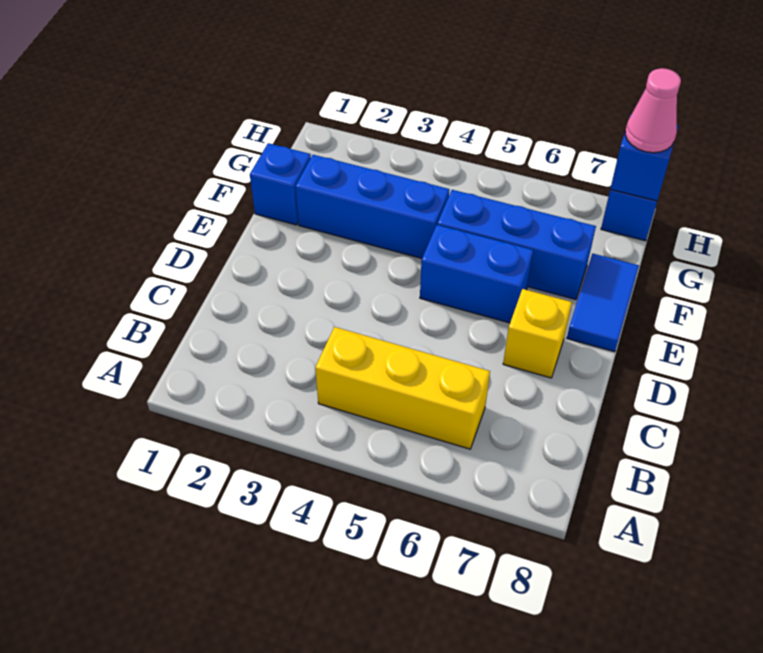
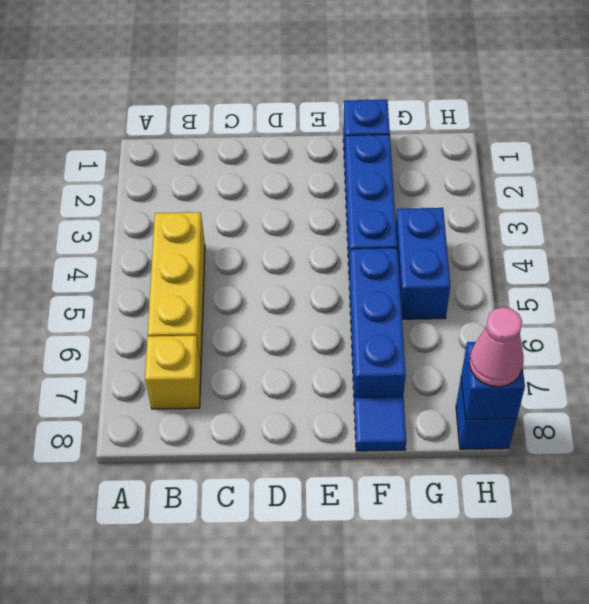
yellow 1x1 brick [503,289,572,378] -> yellow 1x1 brick moved to [145,335,201,409]
blue 1x2 brick [420,225,533,323] -> blue 1x2 brick moved to [396,208,450,319]
blue 1x2 tile [567,254,639,352] -> blue 1x1 tile [354,397,406,451]

